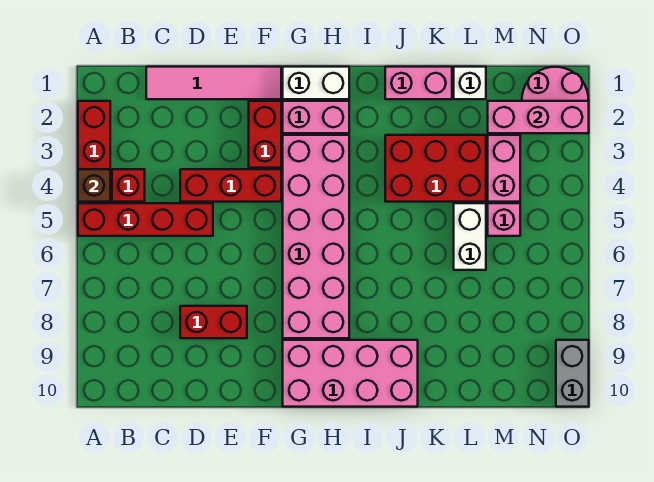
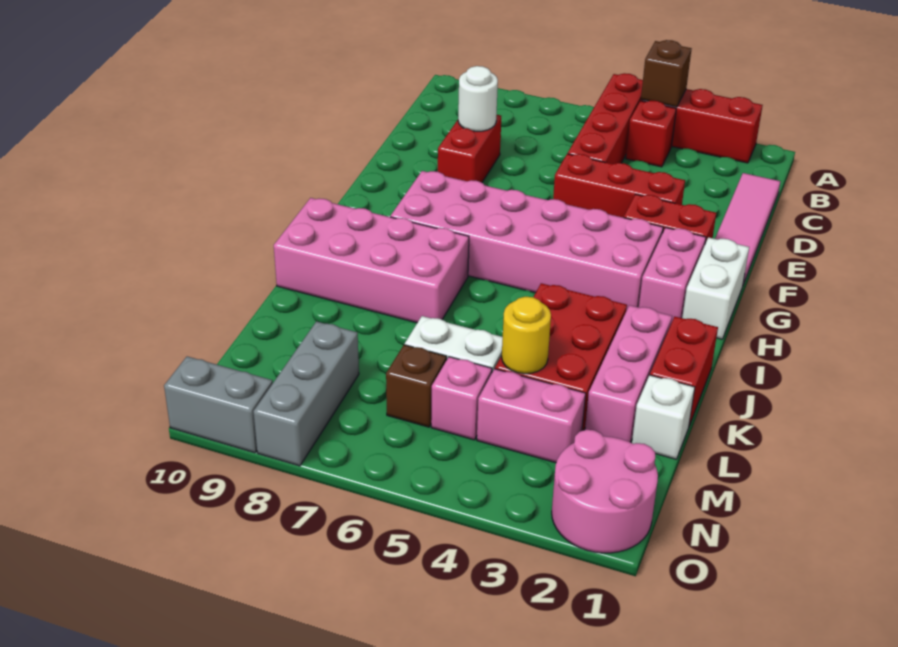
red 1x3 brick [180,169,281,202] -> red 1x3 brick turned to [553,154,685,218]
none -> white 1x1 round brick [458,66,498,131]
pink 2x4 brick [283,340,418,407] -> pink 2x4 brick turned to [274,198,469,323]
pink 1x2 brick [385,67,452,99] -> red 1x2 brick [650,317,718,425]
none -> yellow 1x1 round brick [502,297,551,374]
pink 1x3 brick [488,101,589,133] -> pink 1x3 brick moved to [585,305,672,442]
none -> brown 1x1 brick [386,345,447,427]
none -> grey 1x3 brick [253,321,359,466]

